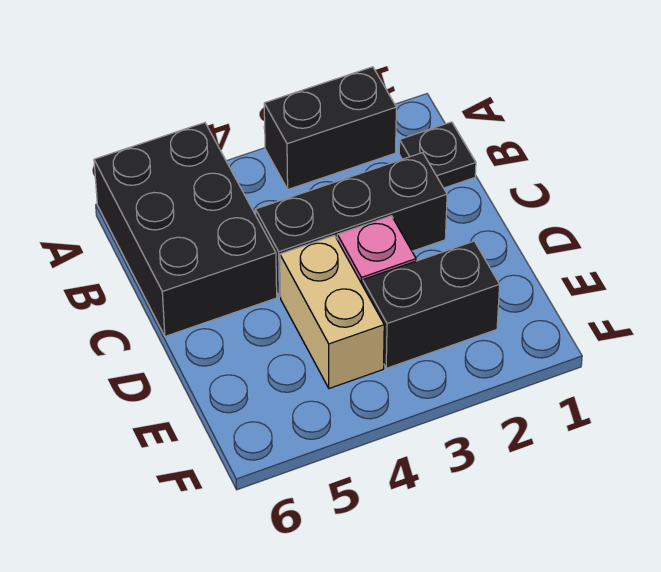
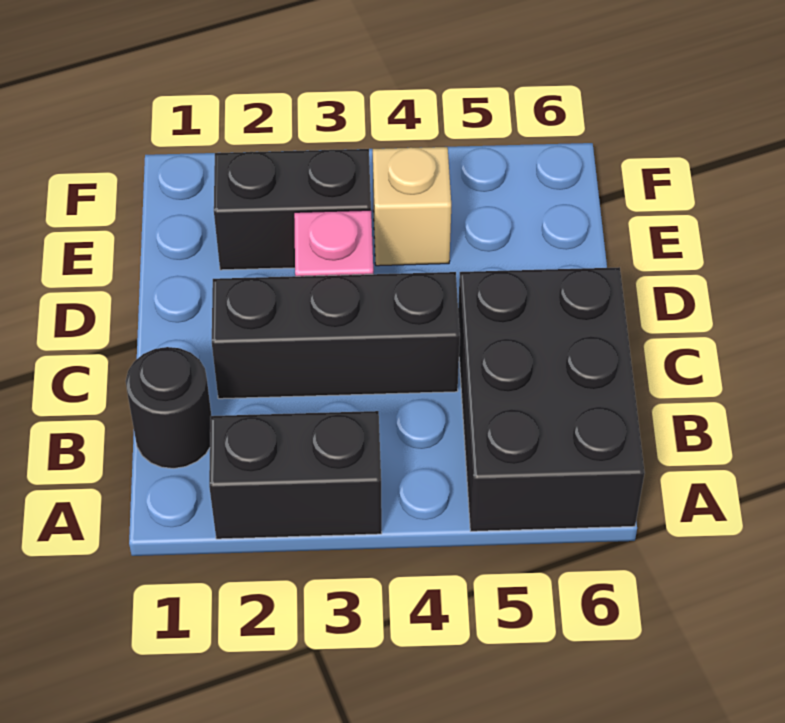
black 1x1 plate [399,122,476,188] -> black 1x1 round brick [126,347,211,469]
tan 1x2 brick [280,235,384,388] -> tan 1x1 brick [373,147,451,266]

